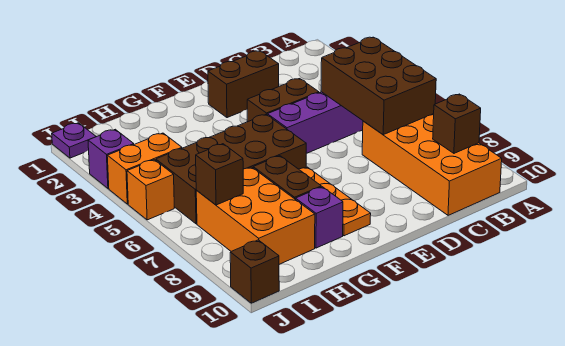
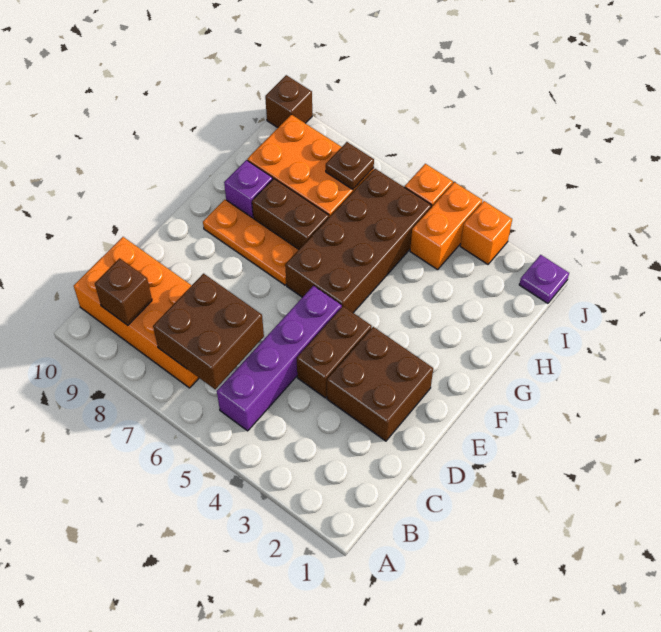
brown 2x3 brick [321,37,436,135] -> brown 2x2 brick [153,274,264,389]
brown 1x2 brick [208,51,279,118] -> brown 2x2 brick [327,327,433,441]
brown 1x1 brick [196,144,243,205] -> brown 1x1 plate [326,142,374,190]
purple 1x1 brick [88,129,134,188] -> orange 1x1 brick [460,201,512,264]

